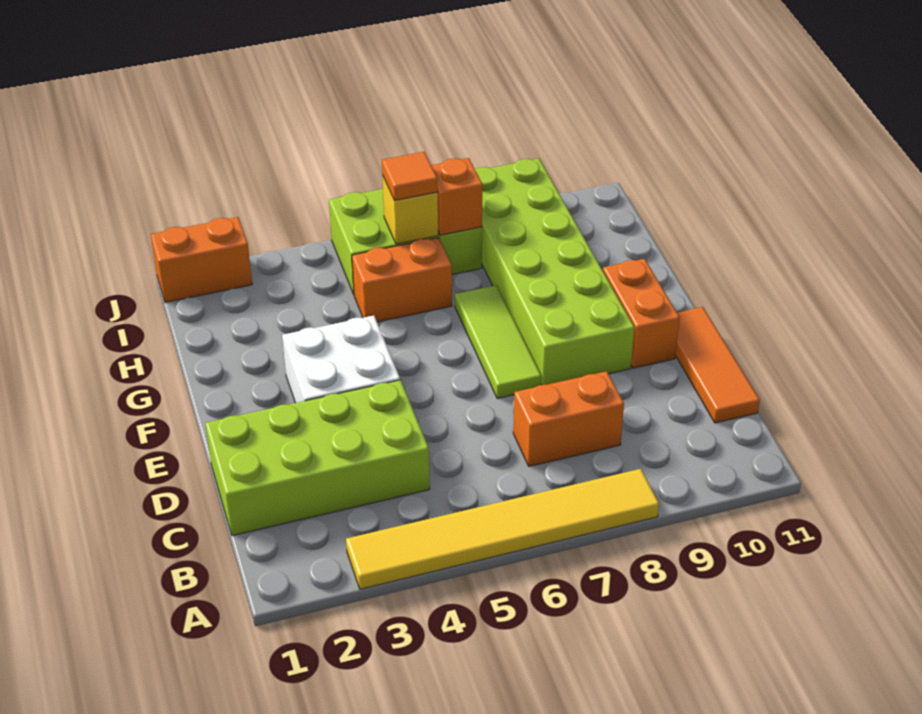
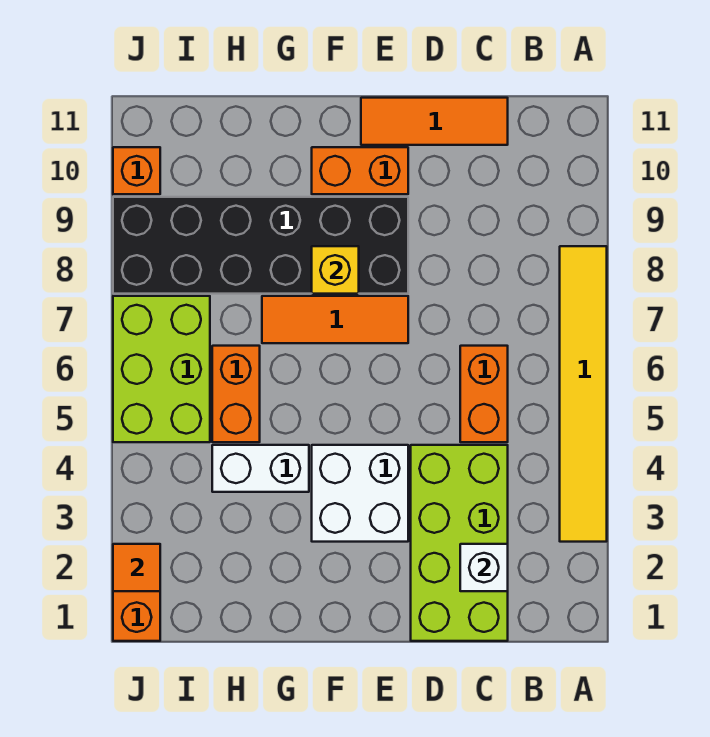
none -> white 1x1 brick [460,544,508,591]
orange 1x2 brick [513,371,624,466] -> orange 1x2 brick moved to [460,346,508,442]
lime 1x3 tile [455,285,541,399] -> orange 1x3 tile [262,296,408,343]
lime 2x6 brick [475,159,634,385] -> black 2x6 brick [113,197,408,294]
none -> white 1x2 brick [212,445,309,492]
yellow 1x1 brick [382,175,438,244] -> yellow 1x1 brick moved to [312,246,359,294]
orange 1x1 tile [382,152,438,201] -> orange 1x1 tile moved to [113,544,160,591]
orange 1x1 brick [431,158,482,235] -> orange 1x1 brick moved to [113,147,160,194]

